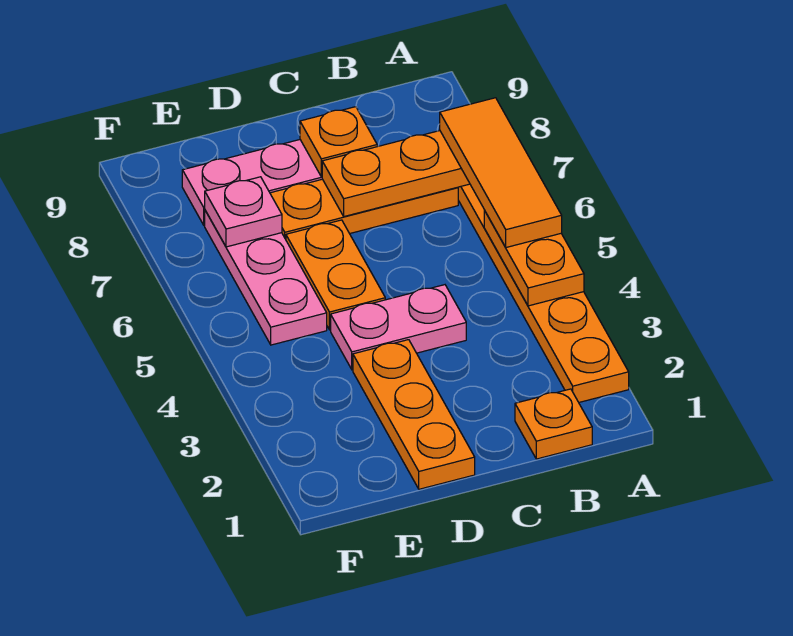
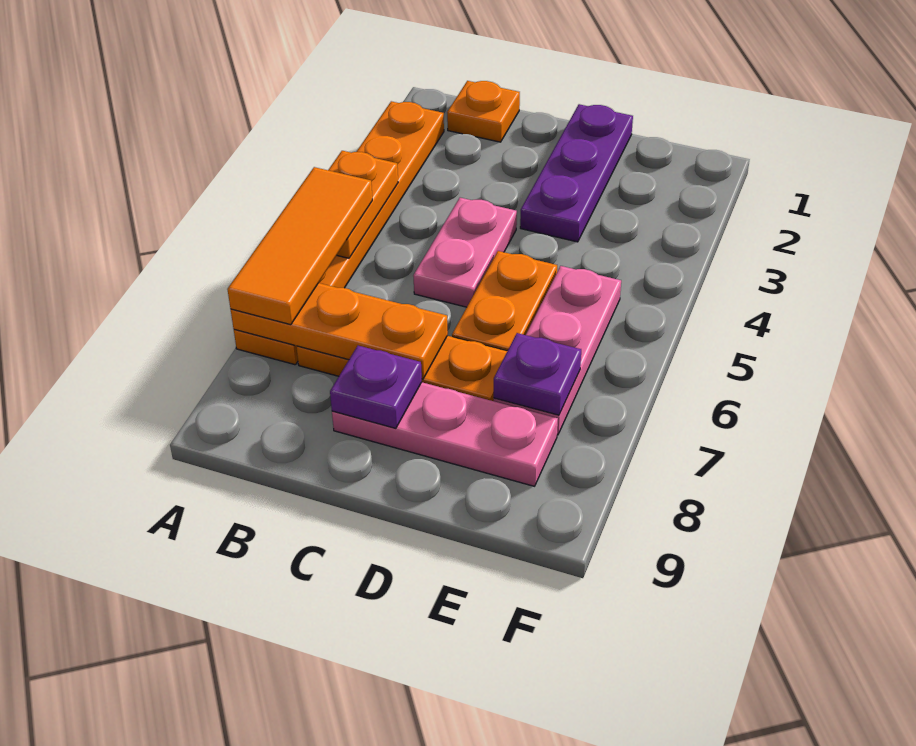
pink 1x2 plate [331,285,466,370] -> pink 1x2 plate turned to [413,198,517,307]
orange 1x1 plate [300,107,377,177] -> purple 1x1 plate [330,346,422,428]
orange 1x3 plate [353,340,475,489] -> purple 1x3 plate [520,104,633,242]
pink 1x1 plate [205,177,282,247] -> purple 1x1 plate [494,333,581,415]

